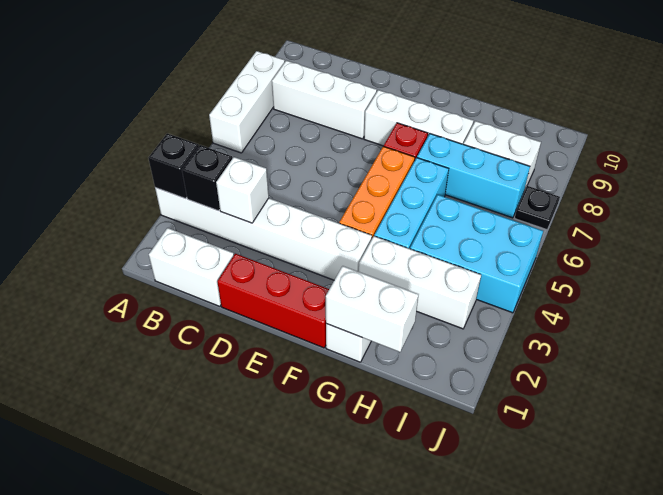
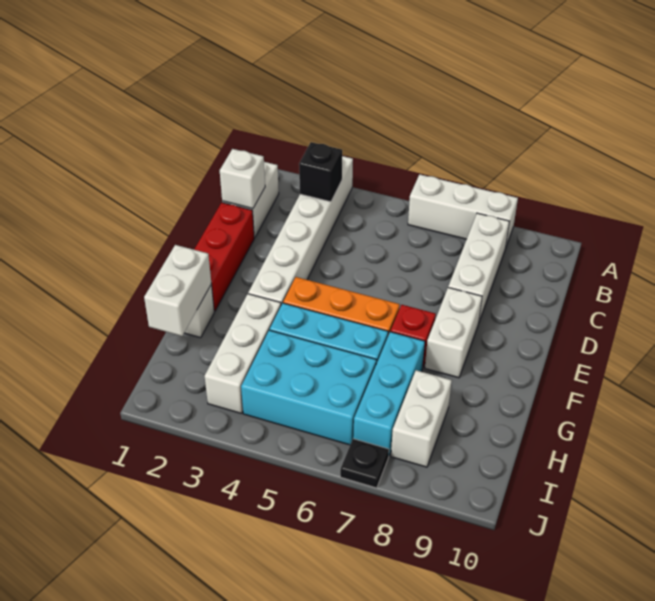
black 1x1 brick [148,133,199,199] -> none
white 1x1 brick [216,157,269,223] -> white 1x1 brick moved to [220,149,265,209]
white 1x3 brick [364,90,474,146] -> white 1x2 brick [425,288,482,378]
cyan 2x3 brick [410,195,543,313] -> cyan 2x3 brick turned to [241,330,376,445]

